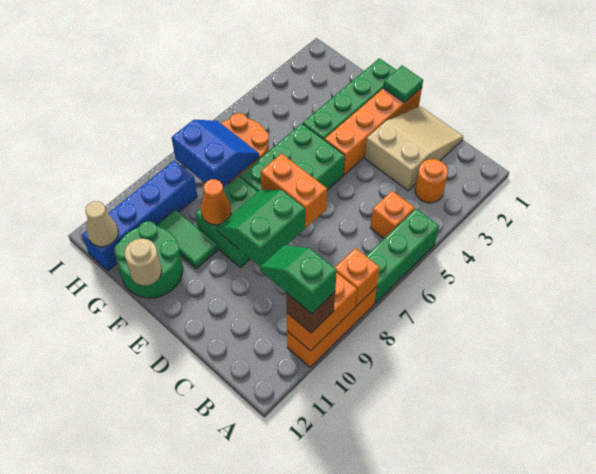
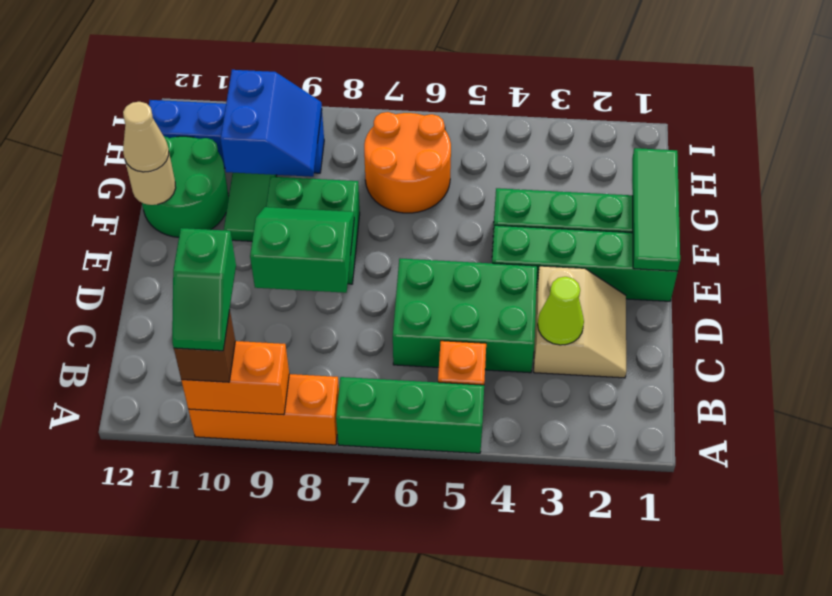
orange 1x1 brick [335,248,380,306] -> none
green 1x2 slope [260,245,337,314] -> green 1x2 slope turned to [172,228,236,351]
orange 1x1 round brick [415,159,448,203] -> none
tan 2x3 slope [365,106,463,191] -> tan 2x2 slope [534,266,626,378]
none -> lime 1x1 cone [538,277,584,345]
orange 1x2 brick [261,153,327,228] -> none
orange 1x4 brick [325,88,422,175] -> green 1x4 brick [492,225,678,301]
green 1x1 tile [383,66,423,103] -> green 1x3 tile [632,148,680,271]
green 2x3 brick [240,124,345,191] -> green 2x3 brick moved to [393,259,537,373]
orange 1x1 cone [201,179,231,225] -> none
blue 2x2 slope [171,120,259,187] -> blue 2x2 slope moved to [221,70,322,177]
tan 1x1 cone [85,201,118,247] -> tan 1x1 cone moved to [123,102,169,172]

